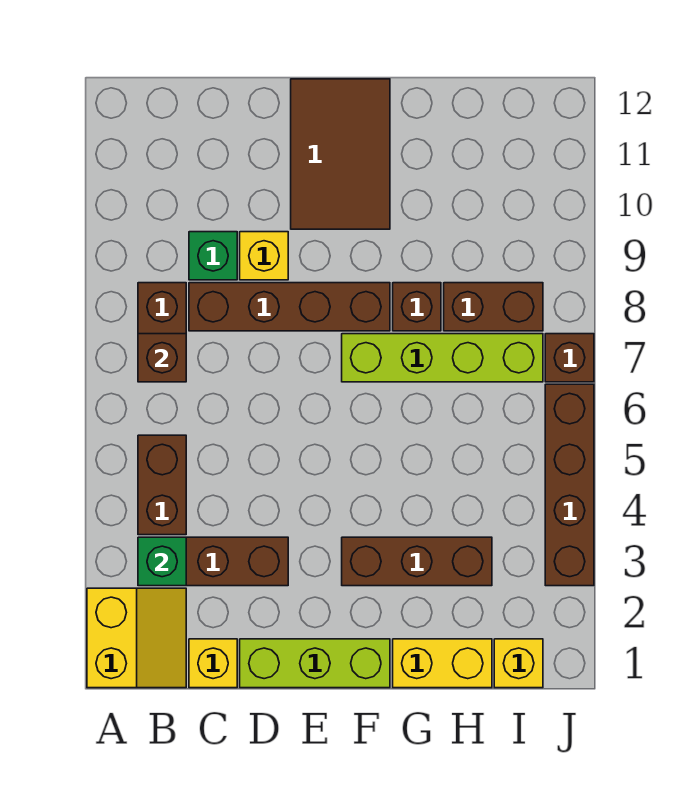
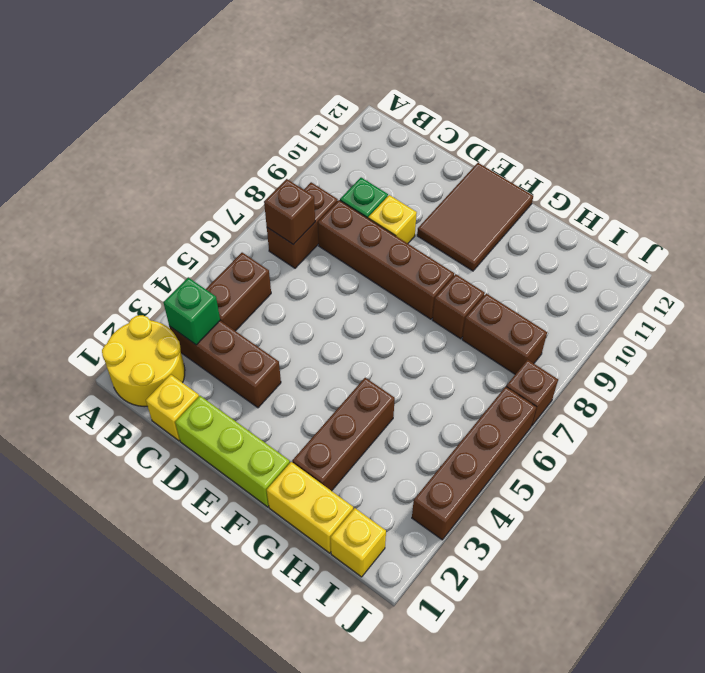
yellow 2x2 slope [87,588,186,688] -> yellow 2x2 round brick [102,315,185,407]
brown 1x3 brick [342,537,492,586] -> brown 1x3 brick turned to [292,378,395,491]
lime 1x4 brick [342,334,543,382] -> none

